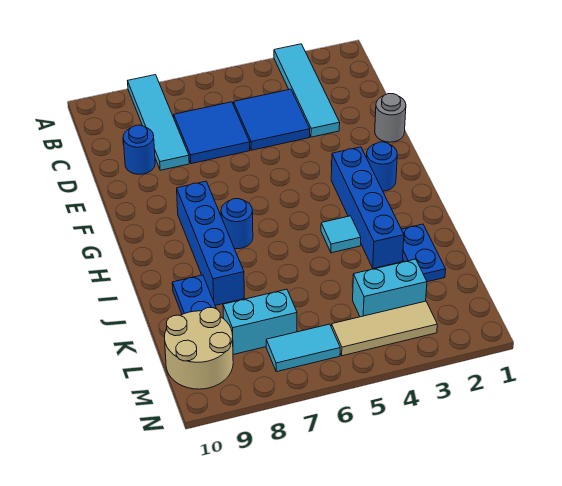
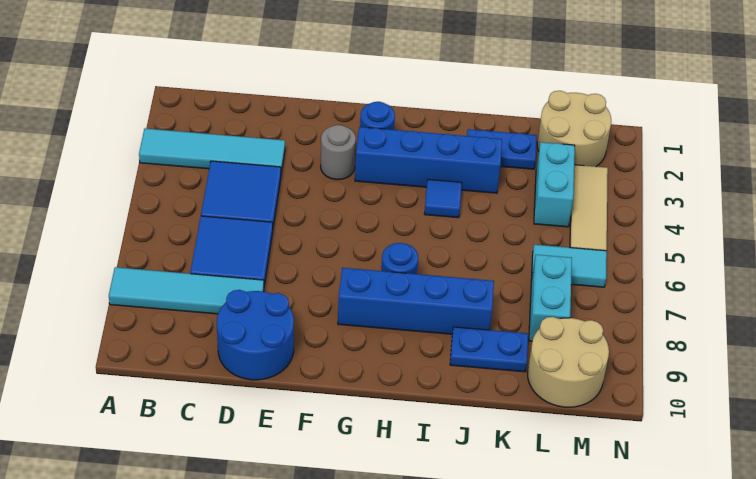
blue 1x1 round brick [123,125,155,174] -> blue 2x2 round brick [217,290,294,380]
grey 1x1 round brick [375,94,406,142] -> grey 1x1 round brick moved to [321,125,356,180]
cyan 1x1 tile [321,216,361,253] -> blue 1x1 tile [424,179,462,218]
none -> tan 2x2 round brick [537,91,611,167]
cyan 1x2 tile [266,324,340,372] -> cyan 1x2 tile turned to [531,245,607,287]

